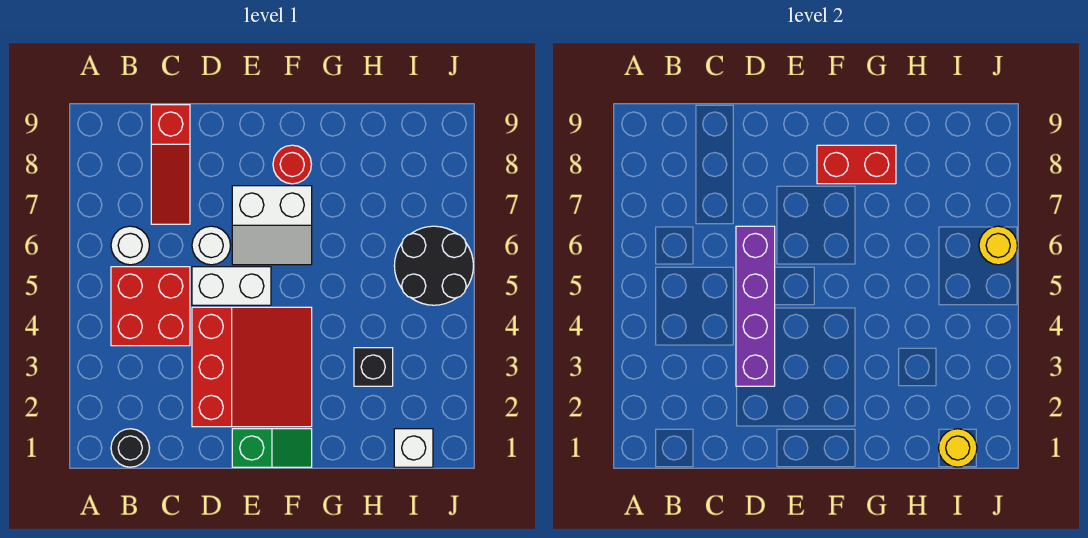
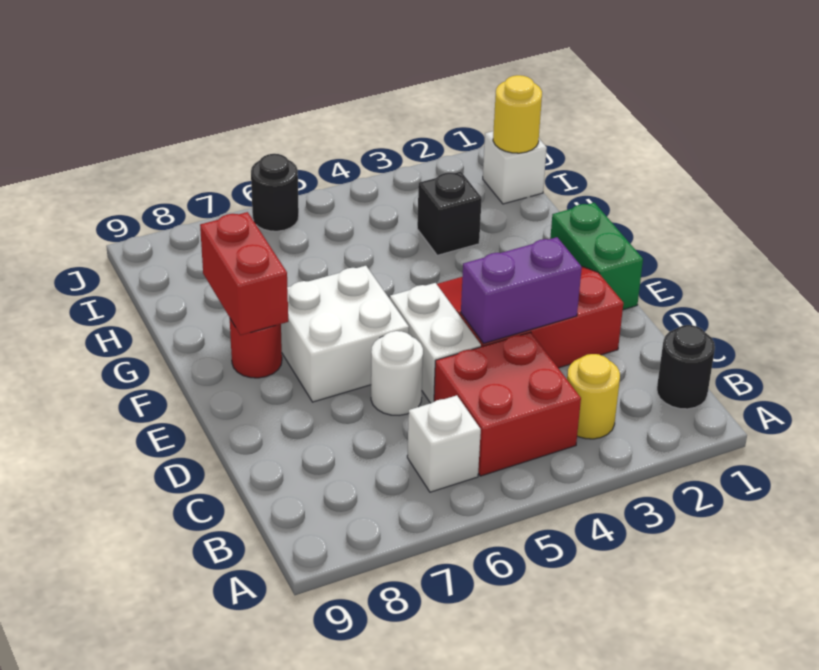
white 1x1 round brick [111,226,150,265] -> white 1x1 brick [407,395,481,492]
red 1x3 slope [151,105,190,224] -> none
purple 1x4 brick [736,226,775,386] -> purple 1x2 brick [460,237,582,344]
green 1x2 slope [232,429,312,467] -> green 1x2 brick [550,203,643,310]
white 2x2 slope [232,186,312,265] -> white 2x2 brick [281,266,409,402]
black 2x2 round brick [394,226,473,305] -> black 1x1 round brick [251,154,299,231]
yellow 1x1 round brick [979,226,1017,265] -> yellow 1x1 round brick moved to [567,354,620,439]

